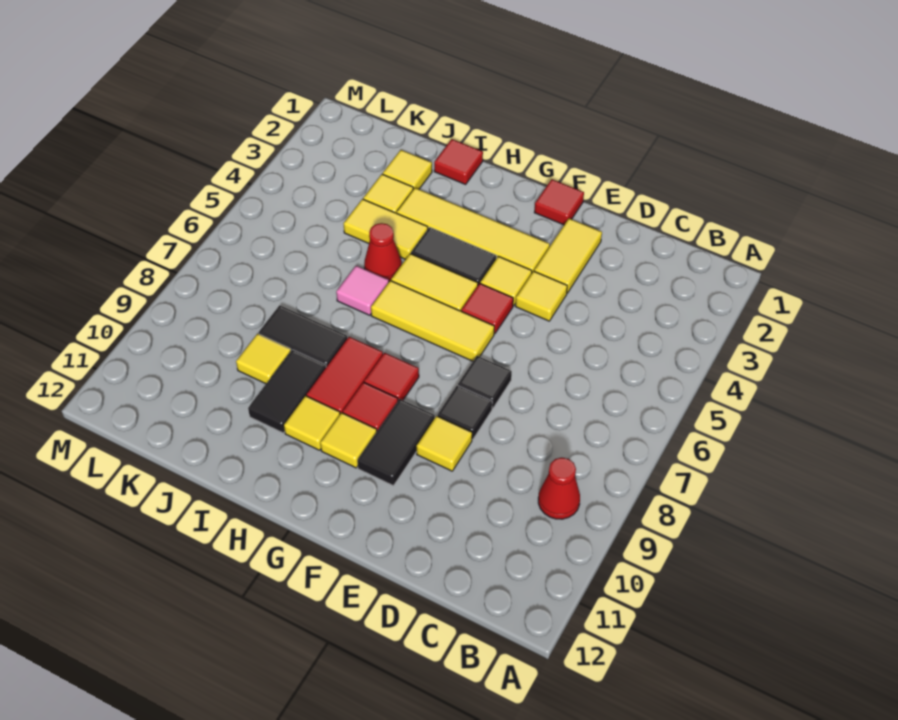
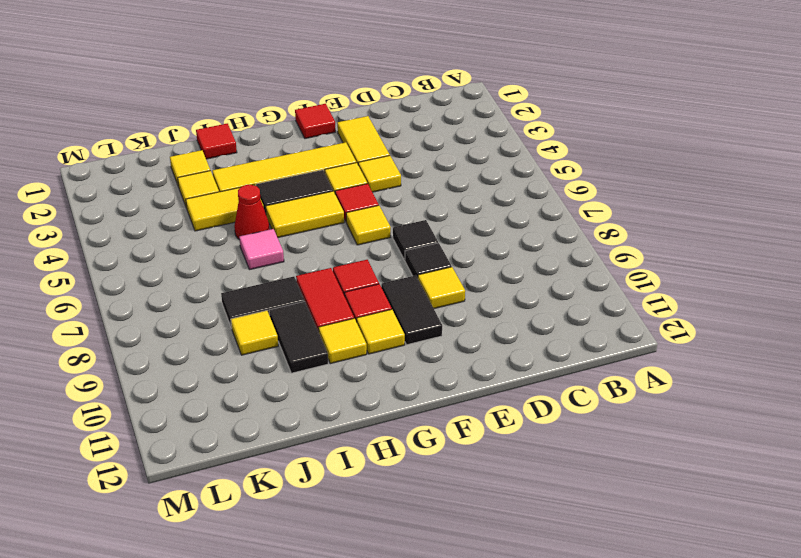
red 1x1 cone [538,458,580,519] -> none
yellow 1x3 tile [371,281,494,361] -> yellow 1x1 tile [346,205,391,245]

